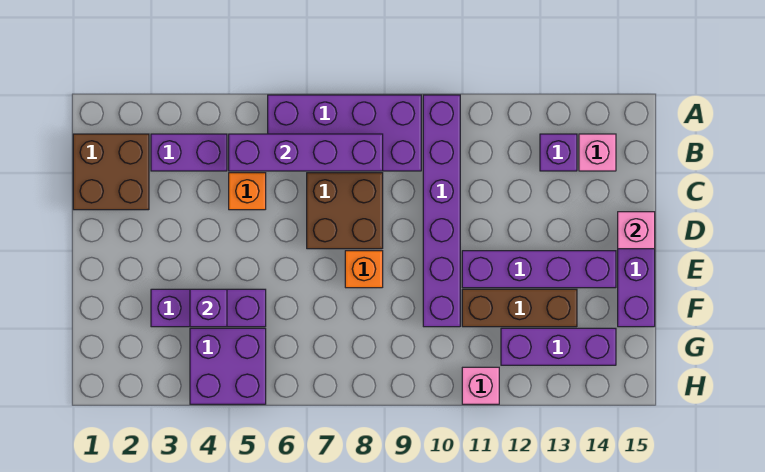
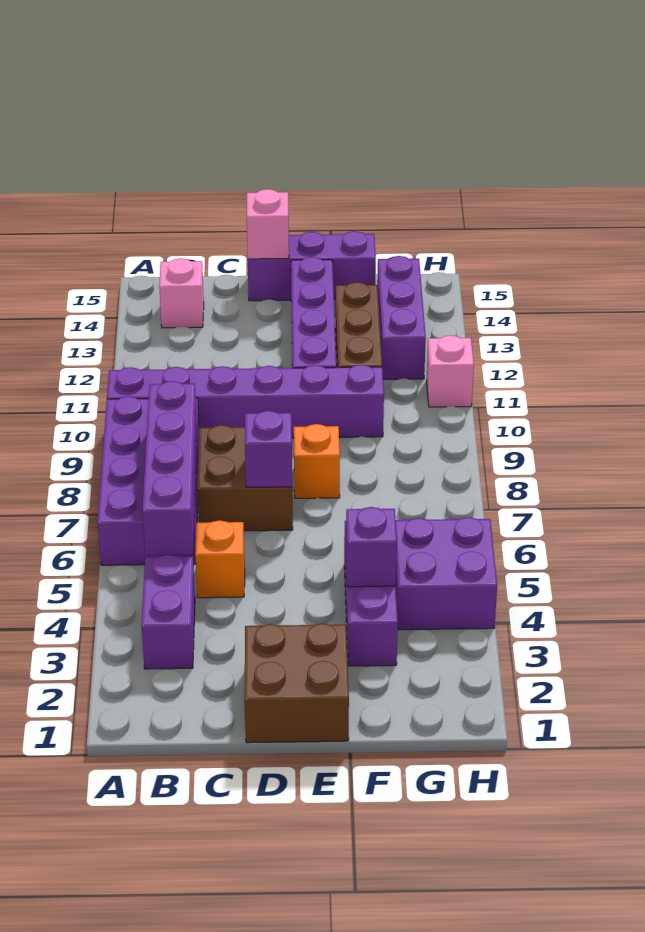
brown 2x2 brick [73,134,149,210] -> brown 2x2 brick moved to [245,623,349,743]
purple 1x1 brick [540,134,577,171] -> purple 1x1 brick moved to [245,411,292,487]

